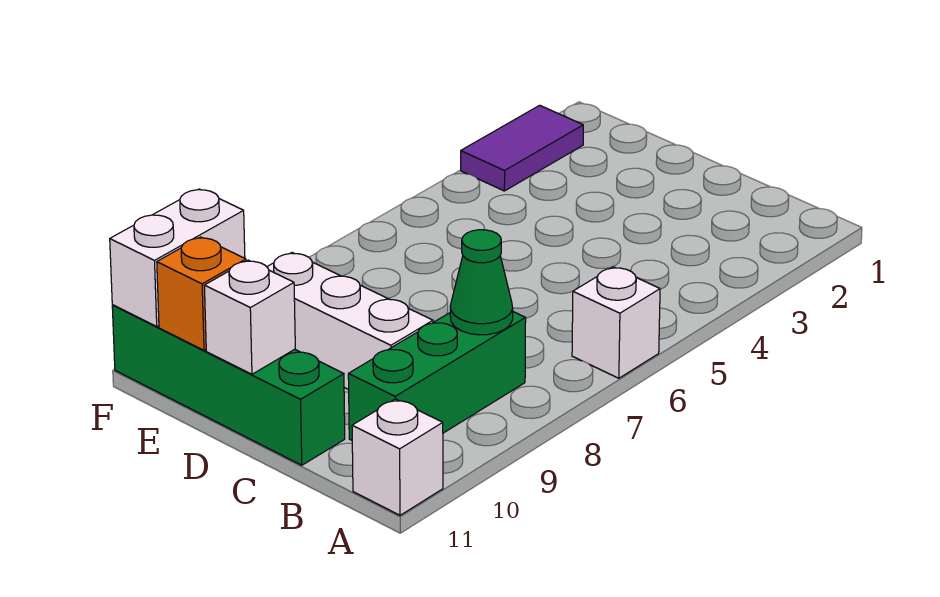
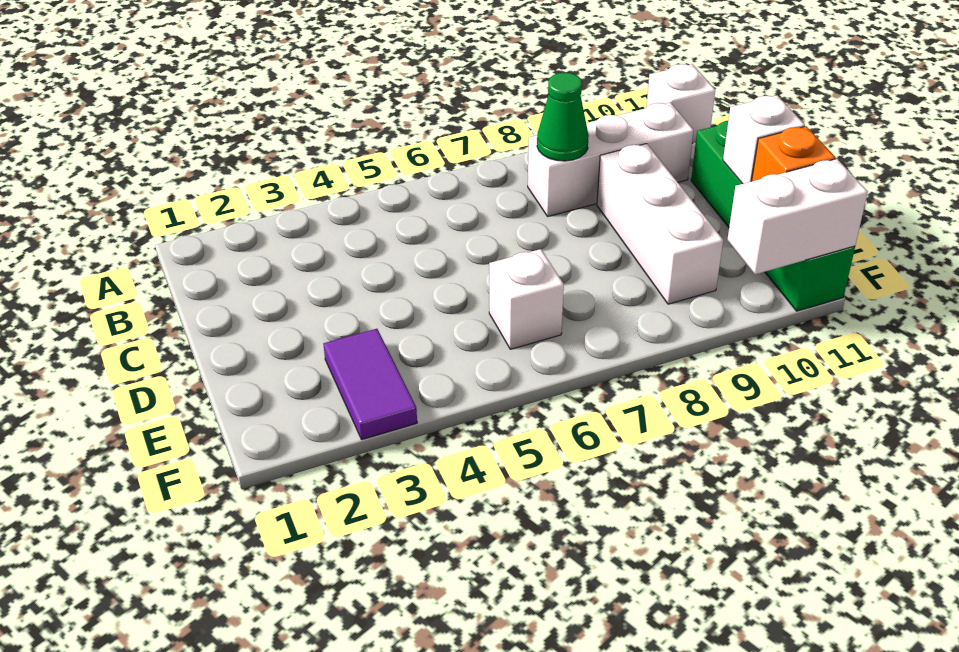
white 1x1 brick [572,267,660,378] -> white 1x1 brick moved to [489,249,564,349]
green 1x3 brick [348,312,526,440] -> white 1x3 brick [528,103,694,216]
purple 1x2 tile [461,105,583,191] -> purple 1x2 tile turned to [323,329,417,440]

